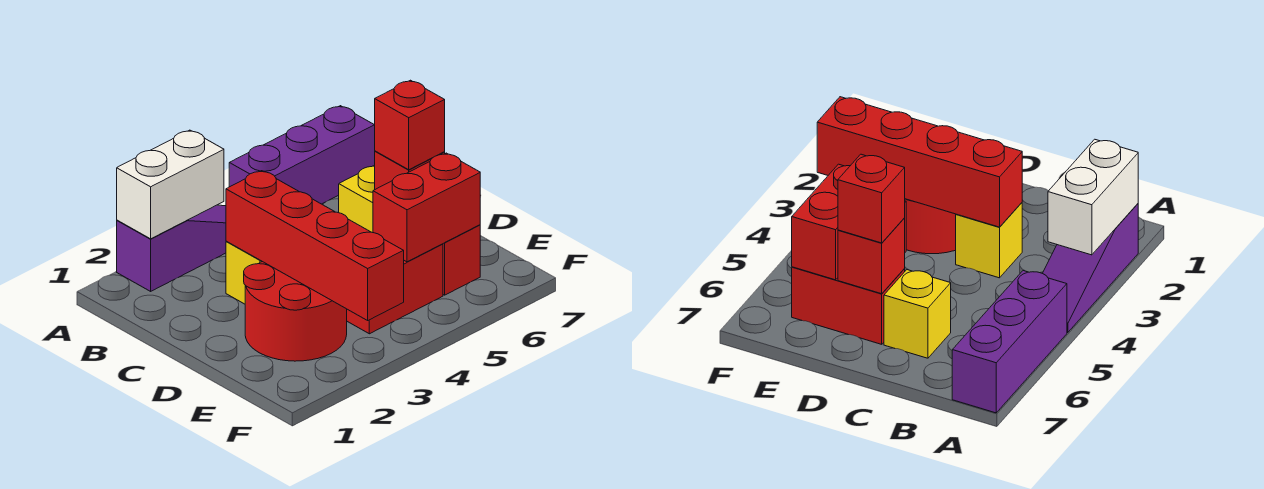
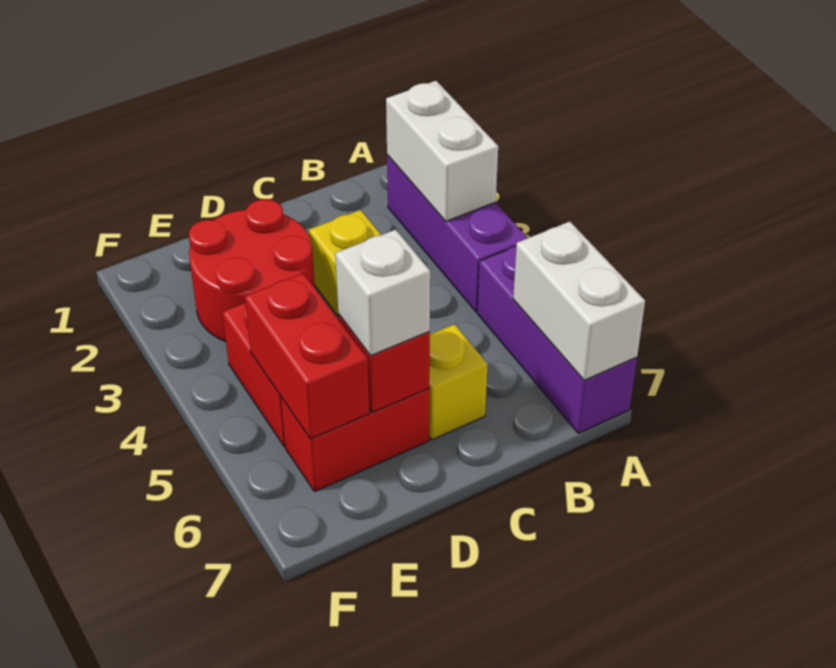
purple 1x3 slope [117,205,226,291] -> purple 1x3 brick [387,155,527,312]
none -> white 1x2 brick [513,221,645,380]
red 1x4 brick [226,171,404,320] -> none
red 1x1 brick [375,80,445,170] -> white 1x1 brick [335,230,430,356]

